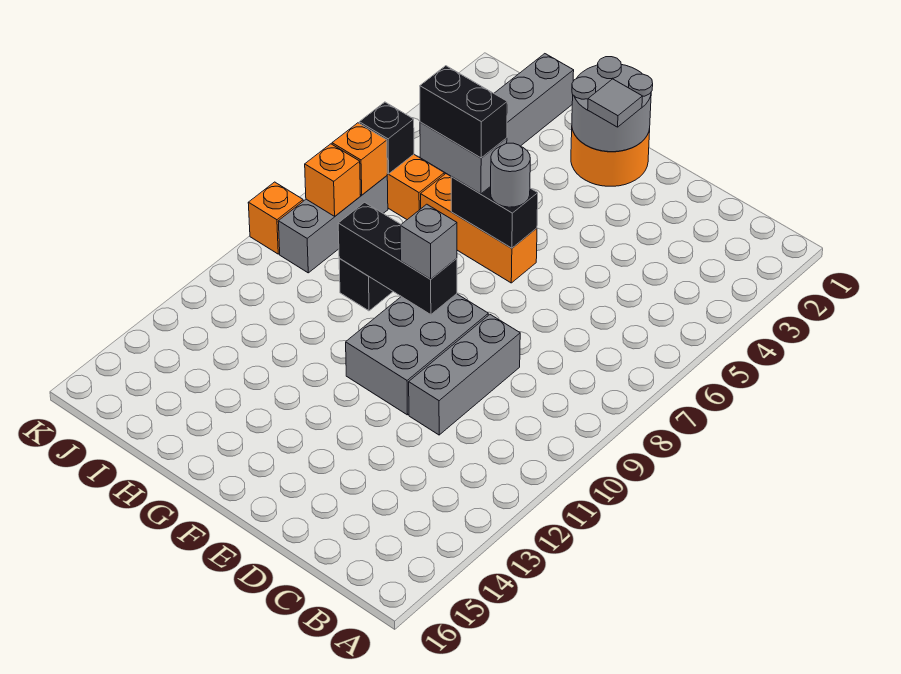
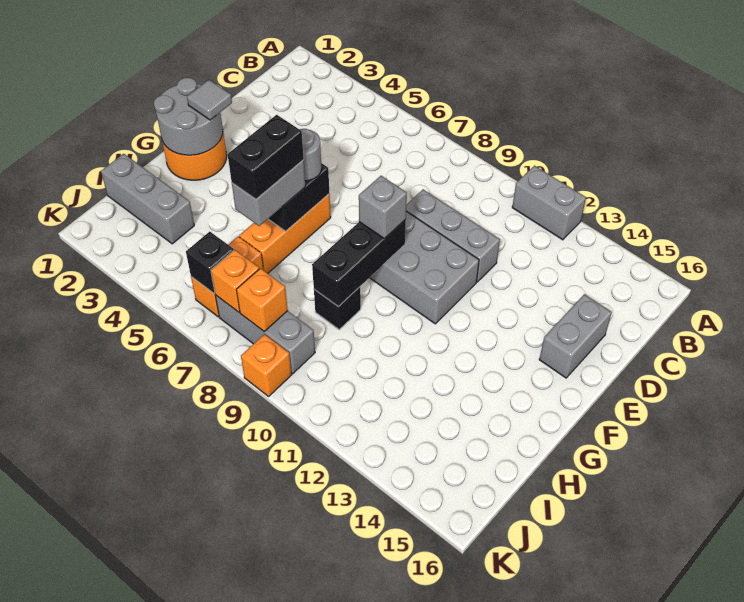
none -> grey 1x2 brick [512,166,586,240]
none -> grey 1x2 brick [539,294,612,378]

